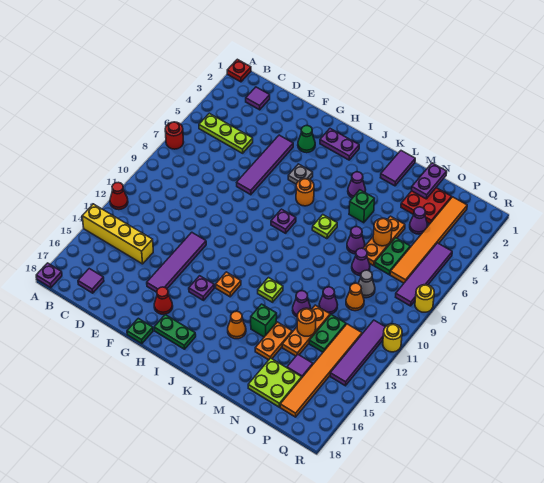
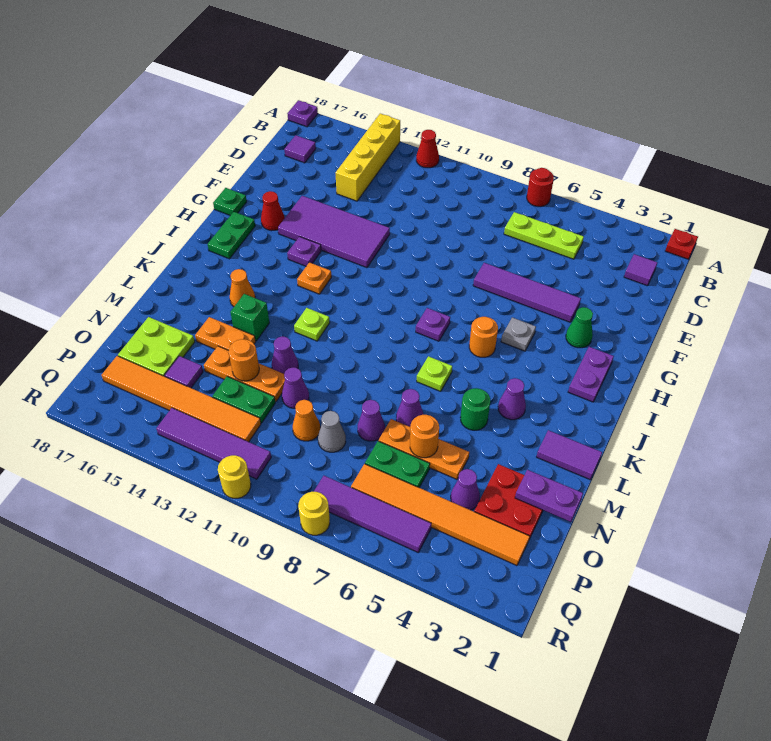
lime 1x3 plate [199,113,253,153] -> lime 1x3 plate turned to [504,212,584,259]
purple 1x4 tile [147,232,206,292] -> purple 2x4 tile [278,196,390,268]
green 1x1 brick [349,190,375,223] -> green 1x1 round brick [460,388,490,430]

